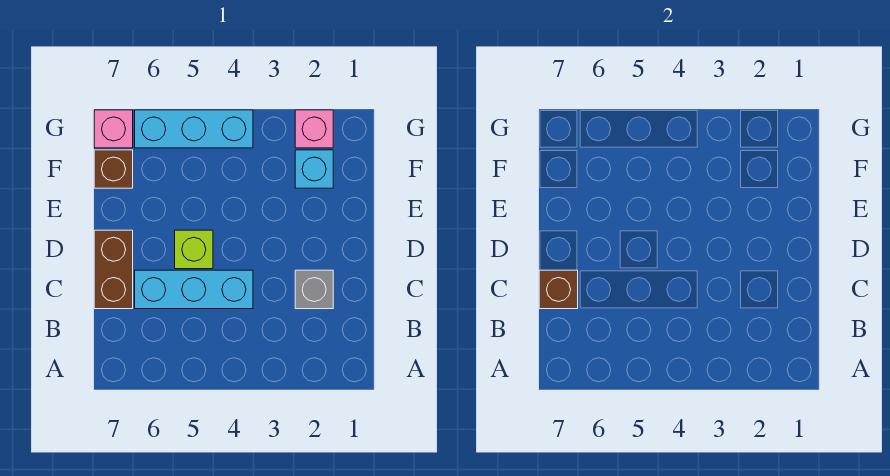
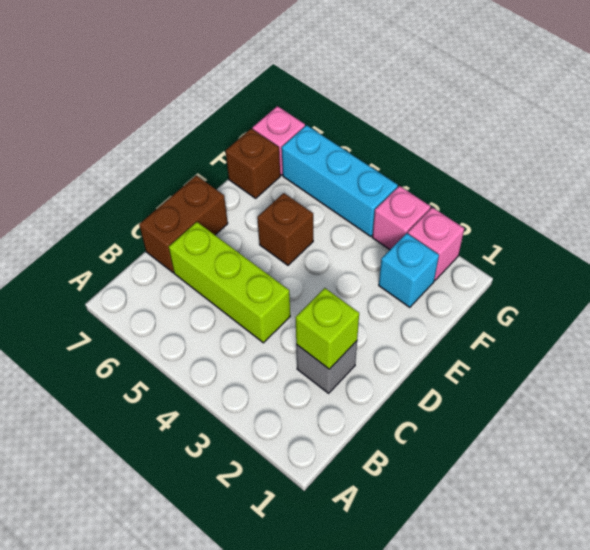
cyan 1x3 brick [135,270,253,309] -> lime 1x3 brick [169,222,290,343]
brown 1x1 brick [539,270,578,309] -> brown 1x1 brick moved to [257,193,313,265]
lime 1x1 brick [175,230,213,269] -> lime 1x1 brick moved to [296,288,359,369]
none -> pink 1x1 brick [372,186,431,250]

